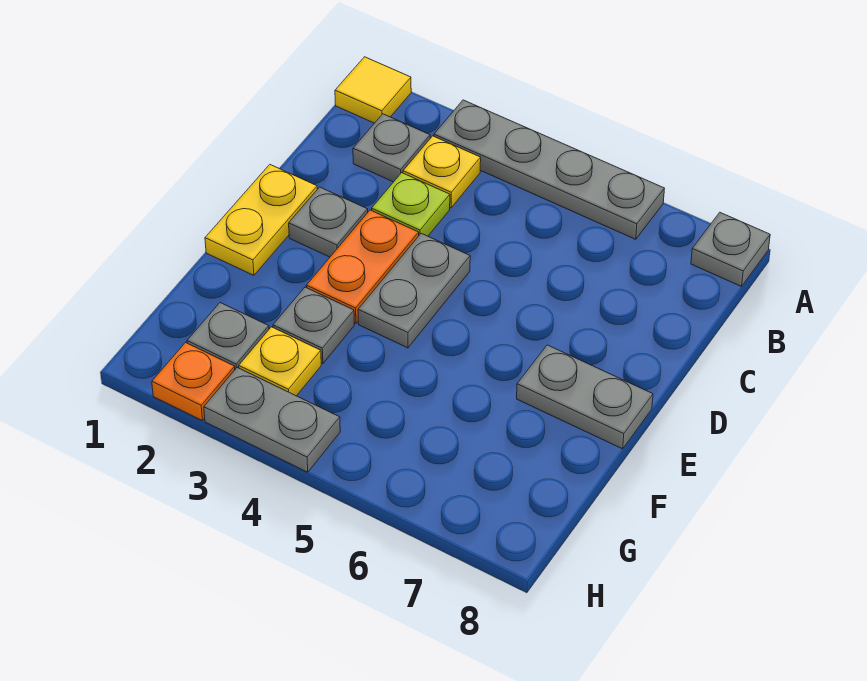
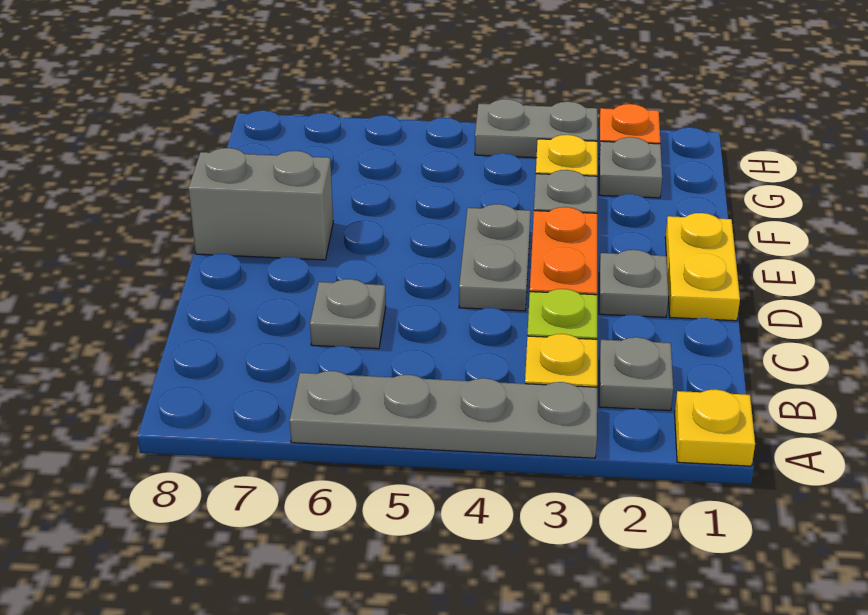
yellow 1x1 tile [335,57,411,123] -> yellow 1x1 plate [675,389,755,466]
grey 1x1 plate [691,213,770,286] -> grey 1x1 plate moved to [310,279,386,349]
grey 1x2 plate [517,345,653,449] -> grey 1x2 brick [189,148,333,260]

